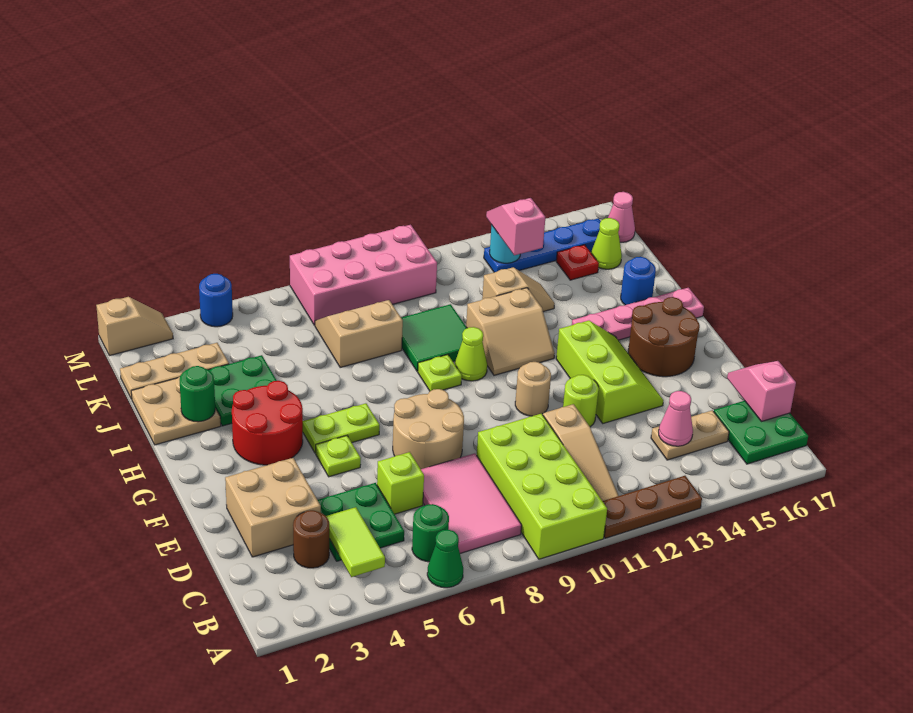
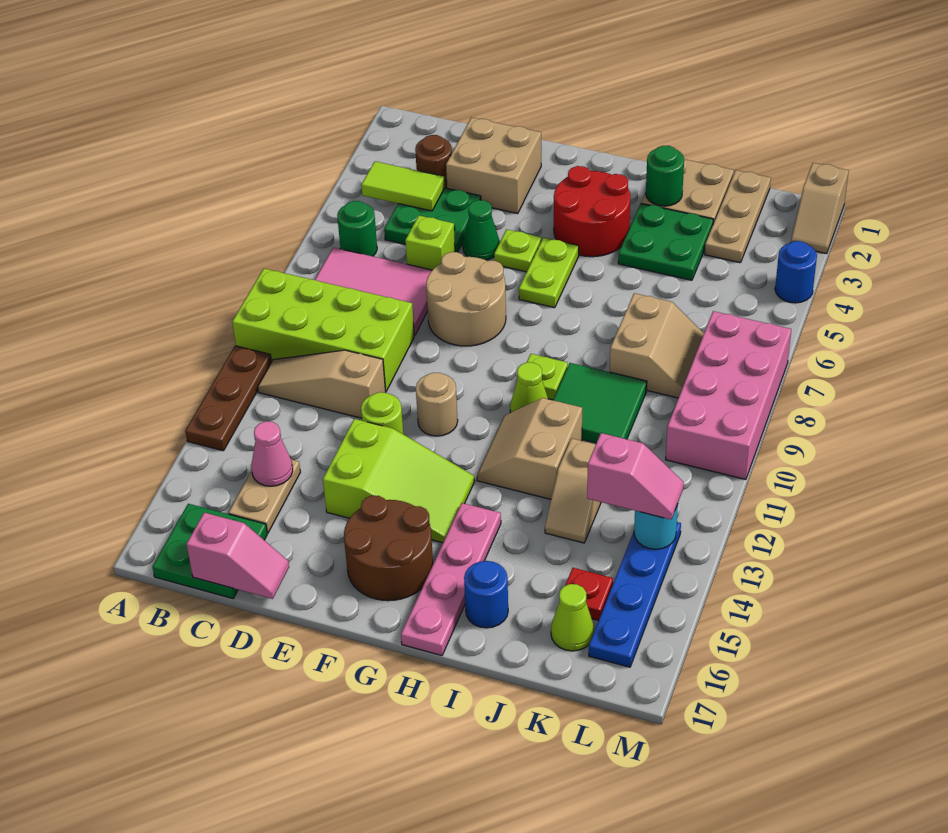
green 1x1 cone [427,530,463,588] -> green 1x1 cone moved to [463,200,500,260]
lime 2x3 slope [556,321,664,423] -> lime 2x3 slope turned to [323,419,475,543]
pink 1x1 cone [608,192,635,242] -> none

